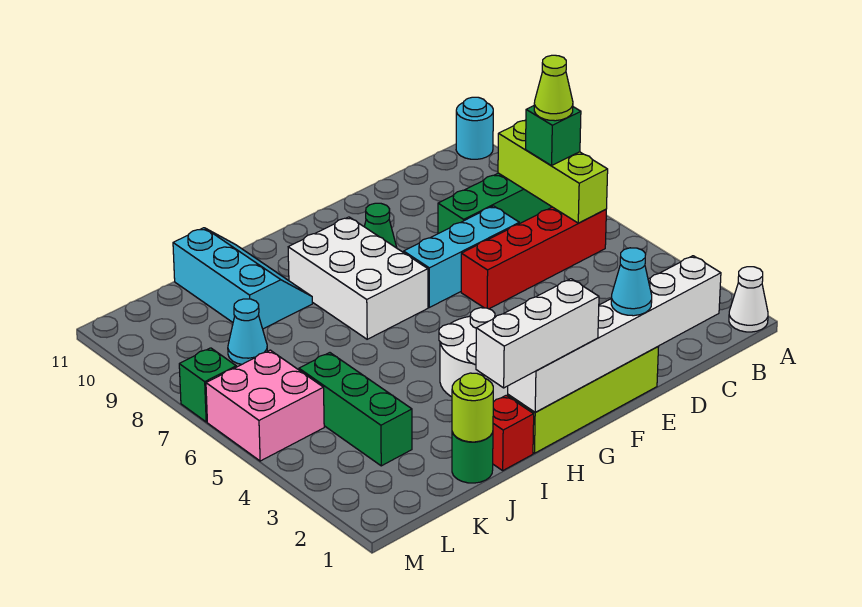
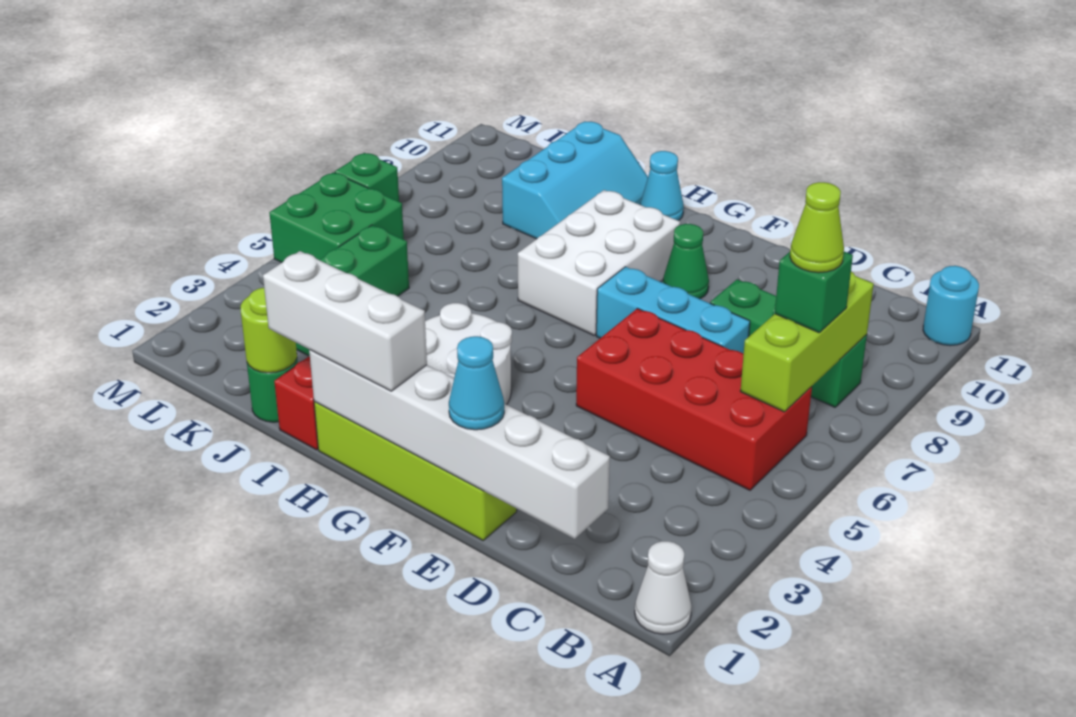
red 1x4 brick [461,207,606,309] -> red 2x4 brick [576,308,812,490]
cyan 1x1 cone [228,299,267,364] -> cyan 1x1 cone moved to [640,151,684,221]
pink 2x2 brick [206,350,324,461] -> green 2x2 brick [269,172,404,263]

